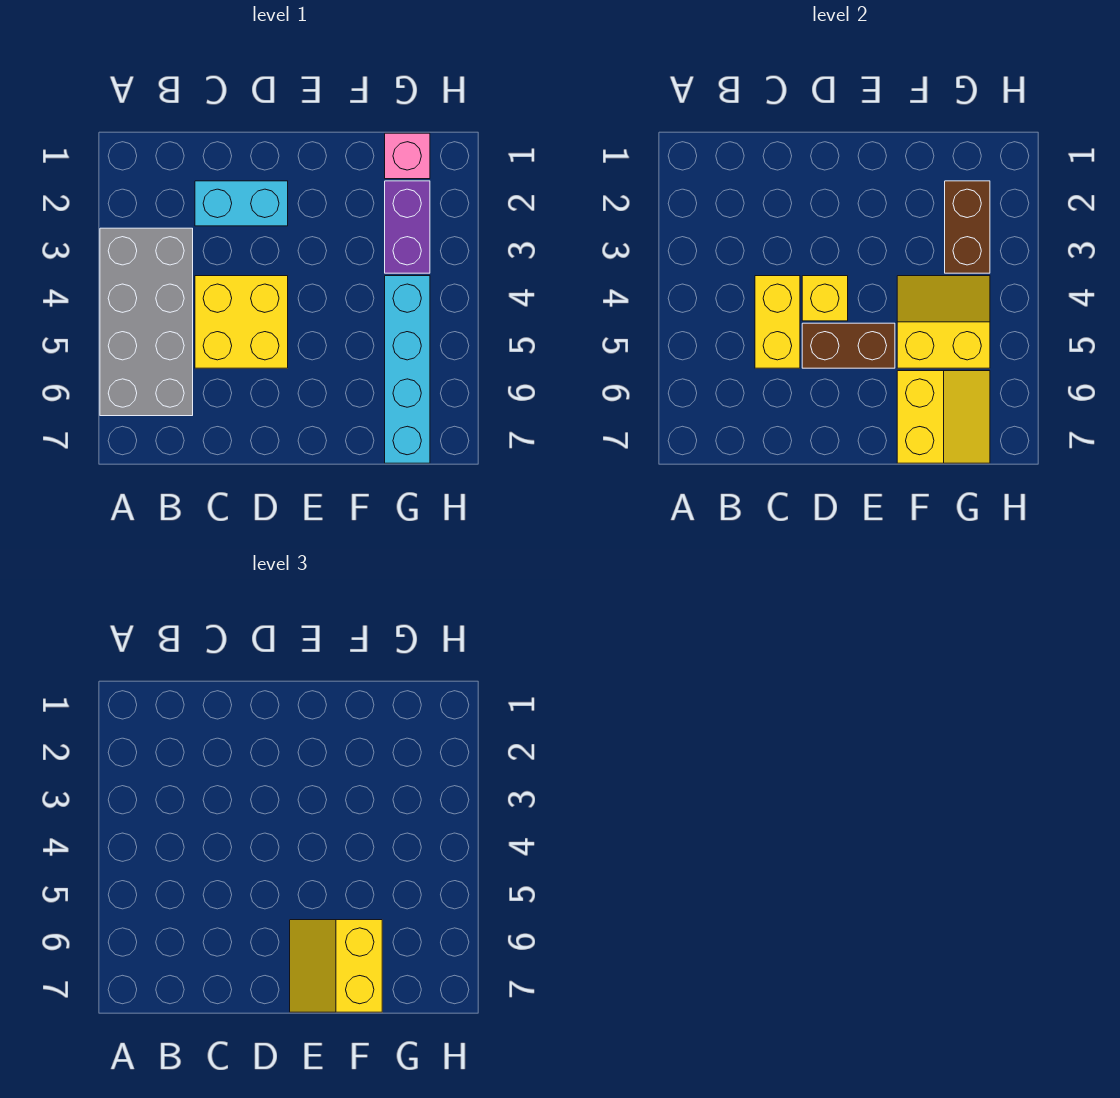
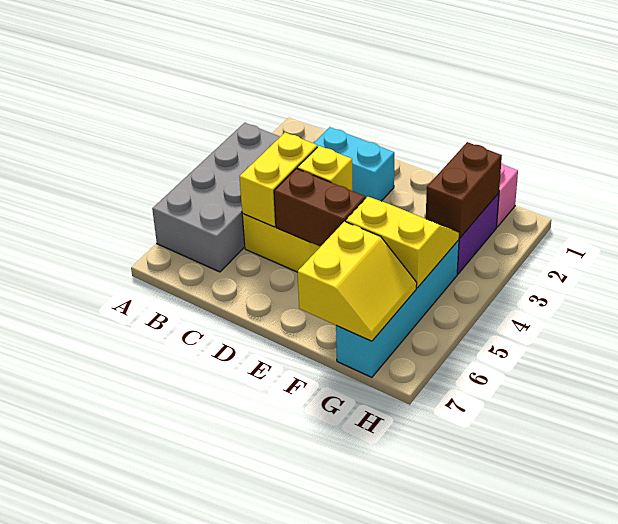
yellow 2x2 slope [290,920,382,1012] -> none

